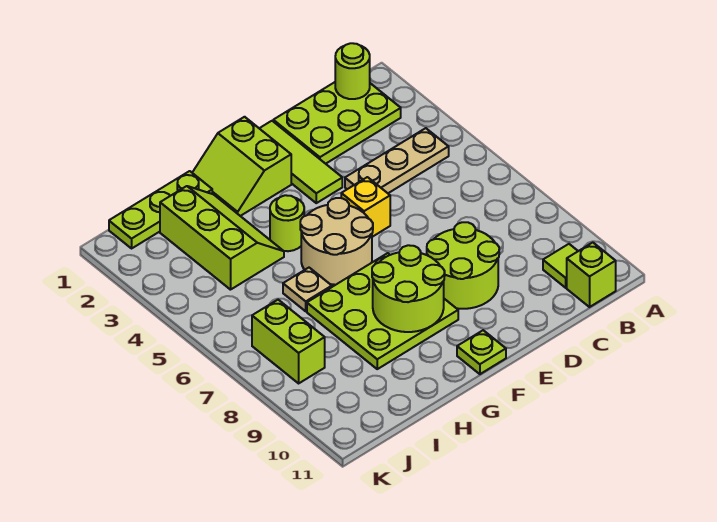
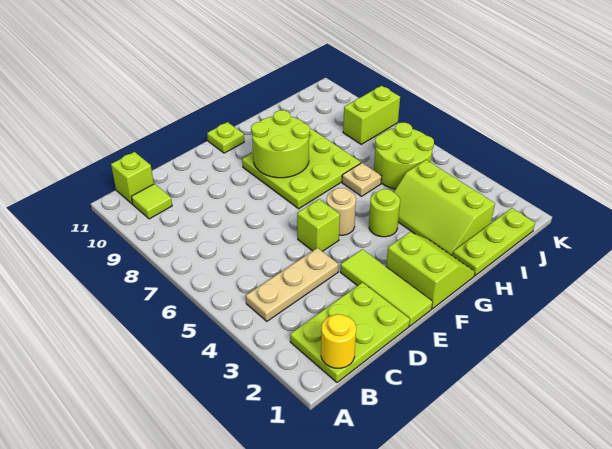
lime 1x1 round brick [335,43,370,99] -> yellow 1x1 round brick [321,315,356,368]
lime 2x2 round brick [427,222,499,309] -> lime 2x2 round brick moved to [374,123,434,189]
yellow 1x1 brick [341,177,390,237] -> lime 1x1 brick [297,199,340,251]
tan 2x2 round brick [300,198,373,285] -> tan 1x1 round brick [326,188,356,235]
lime 1x2 brick [252,300,325,383] -> lime 1x2 brick turned to [343,86,400,144]

